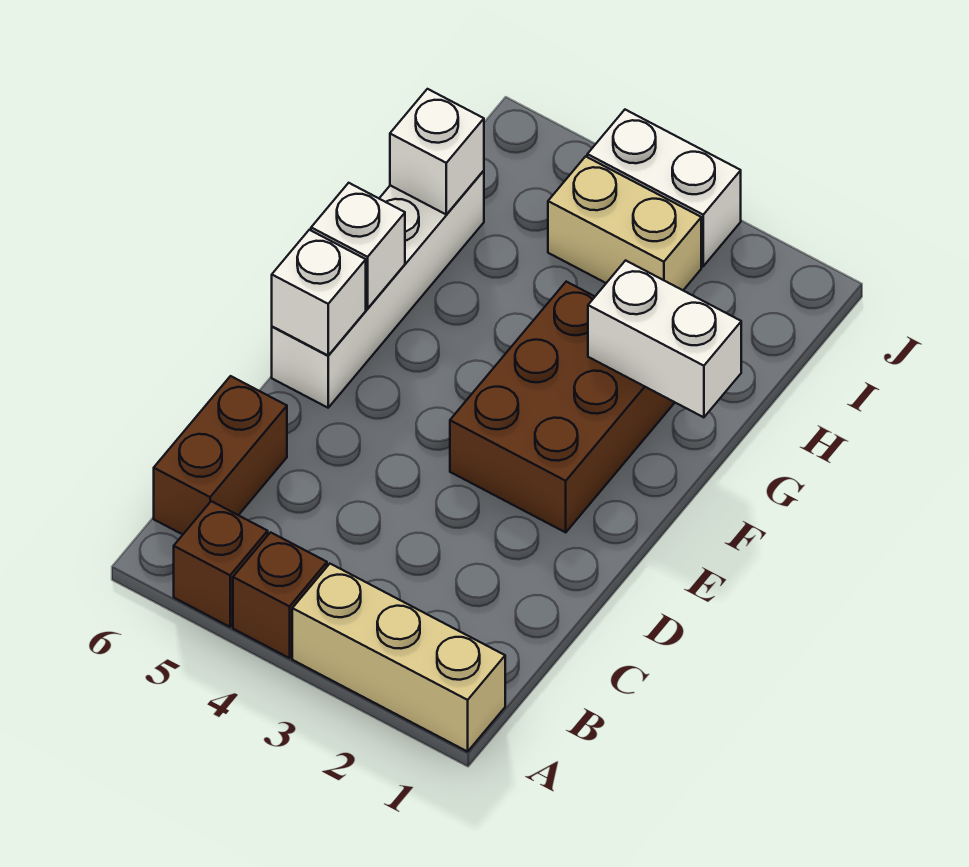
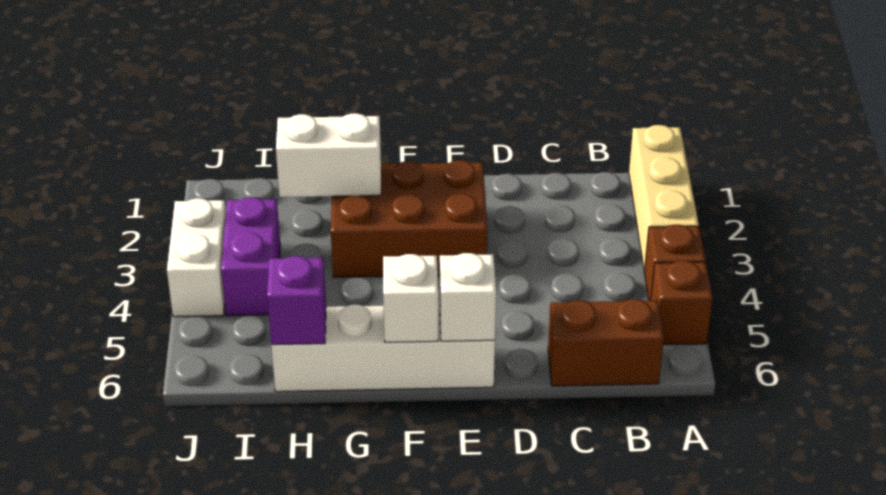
white 1x2 brick [588,260,741,417] -> white 1x2 brick turned to [276,113,381,197]
white 1x1 brick [390,89,484,214] -> purple 1x1 brick [267,256,326,345]
tan 1x2 brick [548,156,701,290] -> purple 1x2 brick [221,197,280,316]

